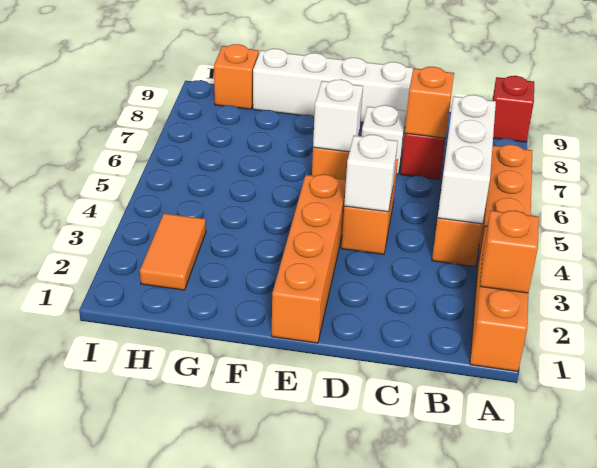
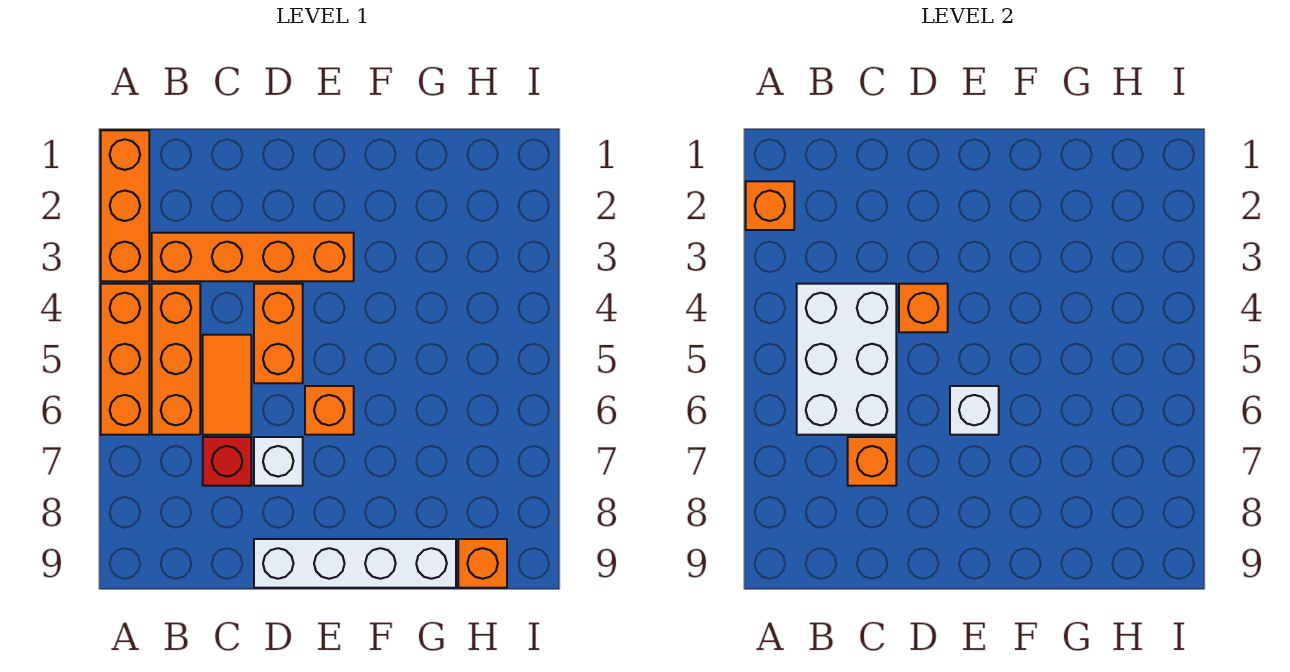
red 1x1 brick [492,76,534,142] -> none
white 1x3 brick [438,95,496,224] -> white 2x3 brick [797,284,896,435]
white 1x1 brick [344,135,398,212] -> orange 1x1 brick [899,284,948,332]
orange 1x4 brick [271,174,346,343] -> orange 1x4 brick turned to [152,233,354,281]
orange 1x2 tile [140,213,206,290] -> orange 1x2 tile moved to [203,335,251,435]

